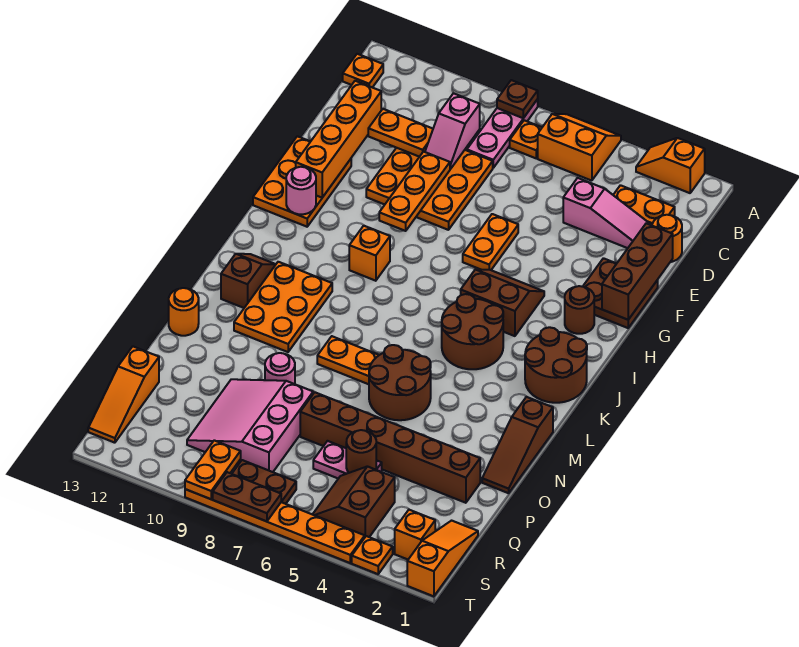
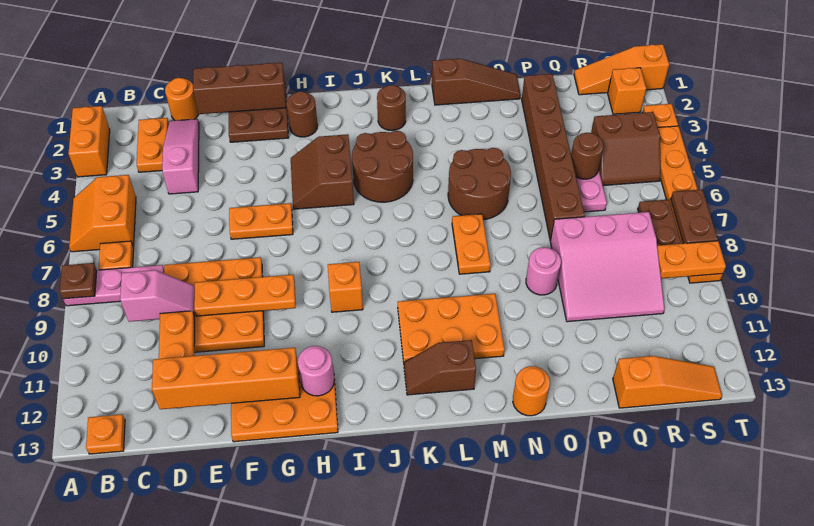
orange 1x2 slope [636,138,705,193] -> orange 1x2 brick [68,106,110,177]
brown 2x2 round brick [525,327,587,403] -> brown 1x1 round brick [377,85,406,131]

